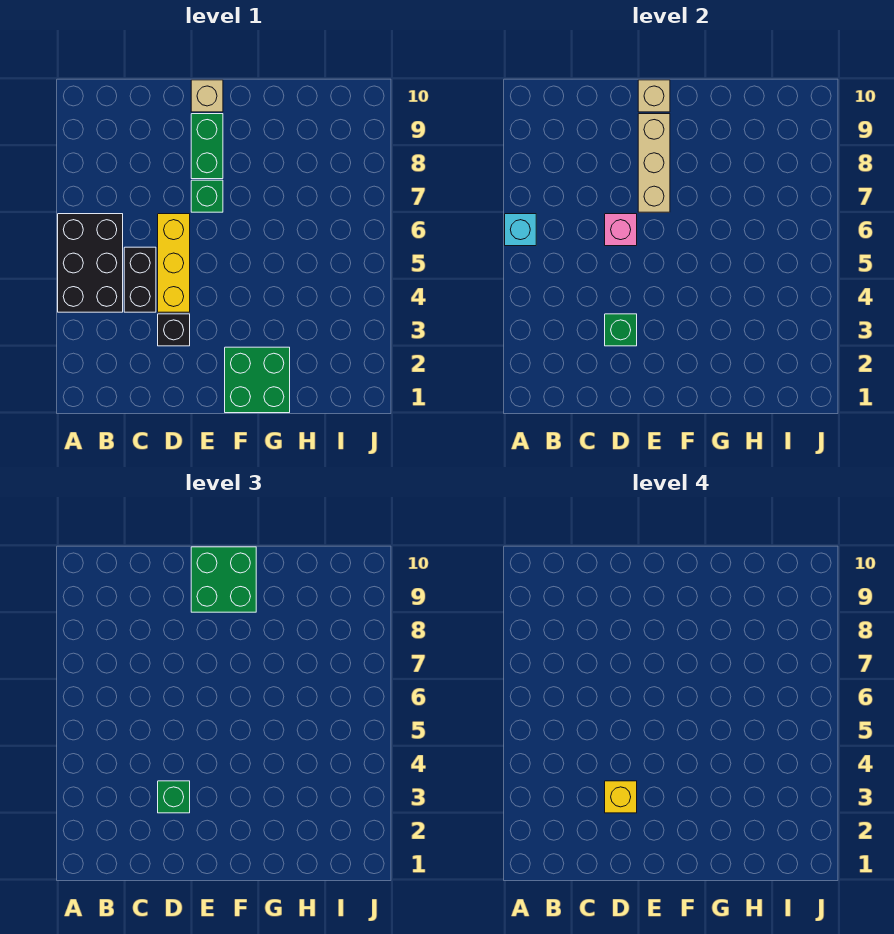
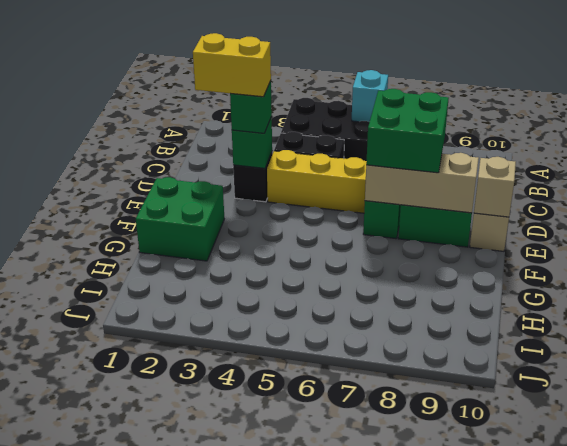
yellow 1x1 brick [605,781,637,813] -> yellow 1x2 brick [193,33,271,97]
pink 1x1 brick [605,214,637,246] -> none
green 2x2 brick [191,547,256,612] -> green 2x2 brick moved to [366,89,449,173]

